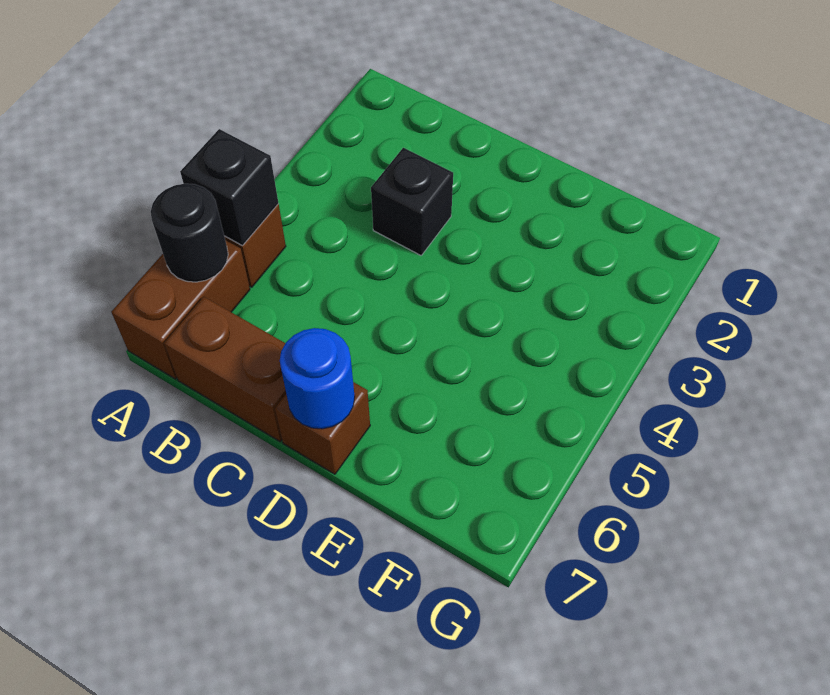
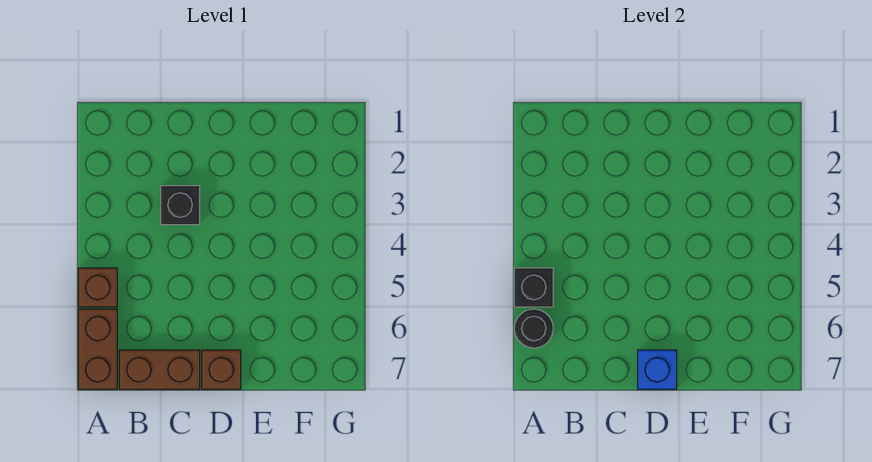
blue 1x1 round brick [280,328,355,429] -> blue 1x1 brick [638,350,677,389]

